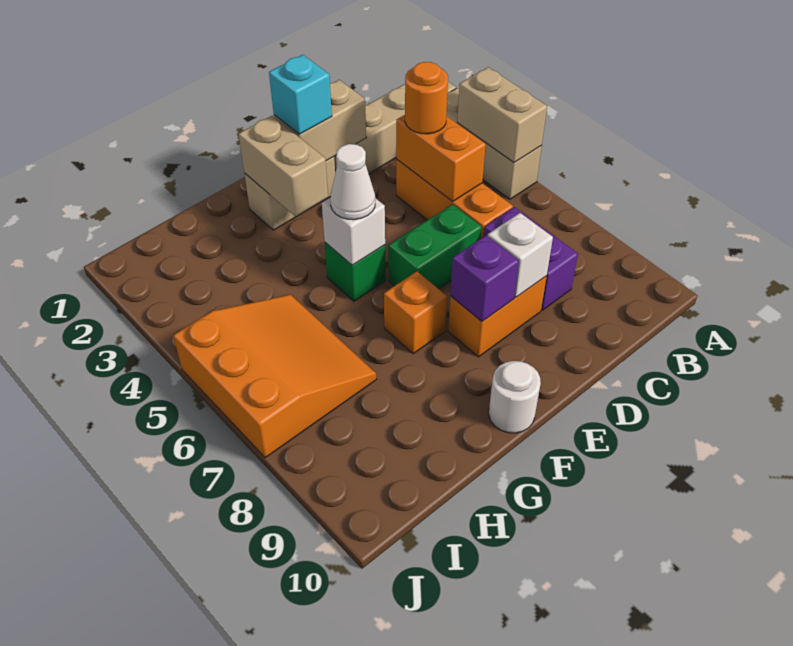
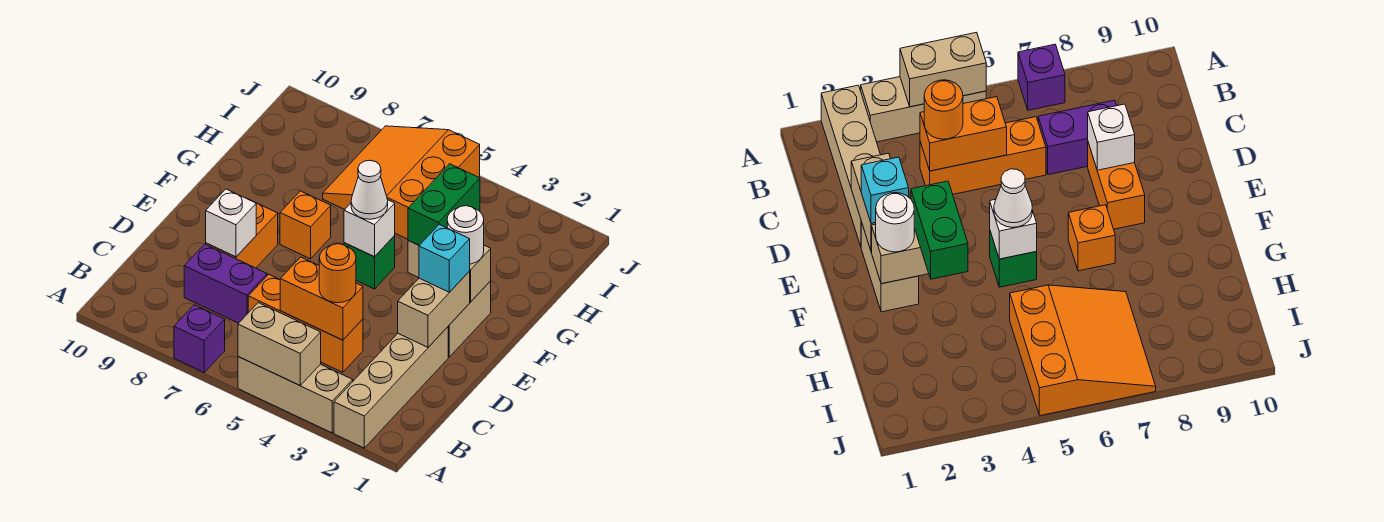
green 1x2 brick [388,204,482,289] -> green 1x2 brick moved to [408,164,480,245]
purple 1x1 brick [450,235,519,321] -> purple 1x1 brick moved to [174,305,225,372]
white 1x1 round brick [489,361,541,433] -> white 1x1 round brick moved to [447,206,484,264]
orange 3x3 slope [173,295,377,458] -> orange 3x3 slope turned to [323,126,480,239]

